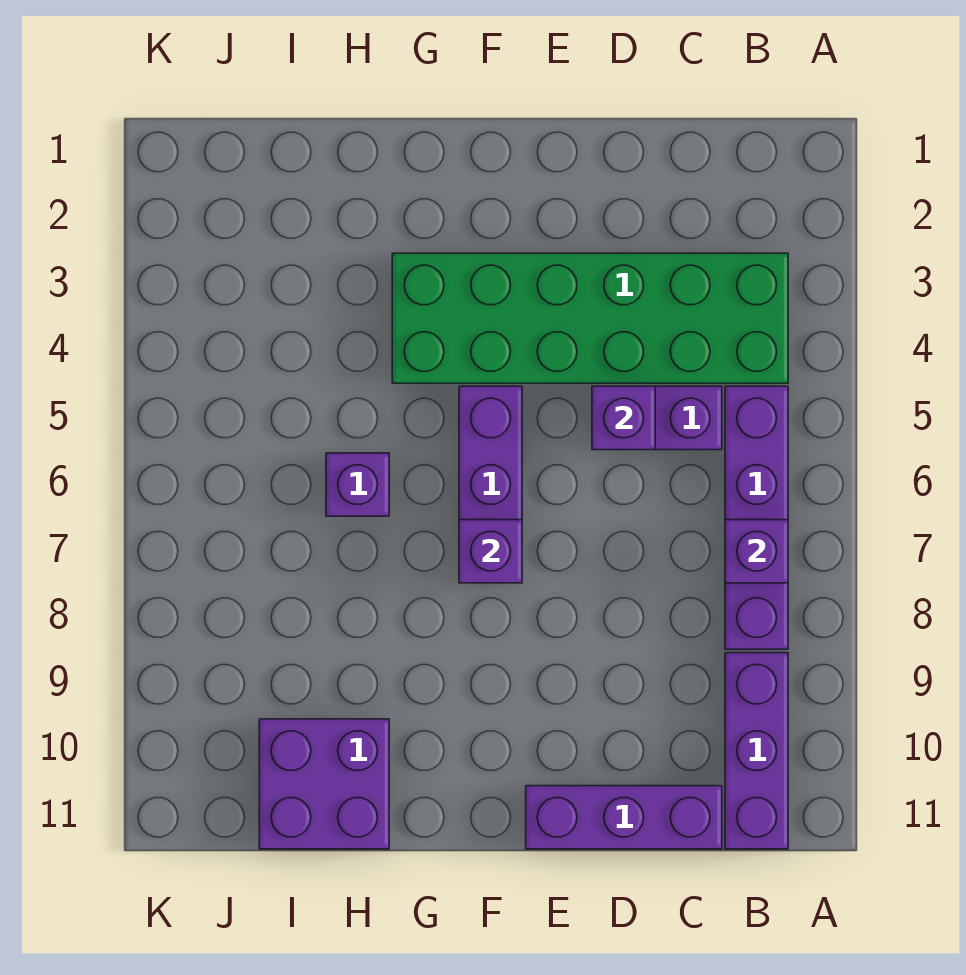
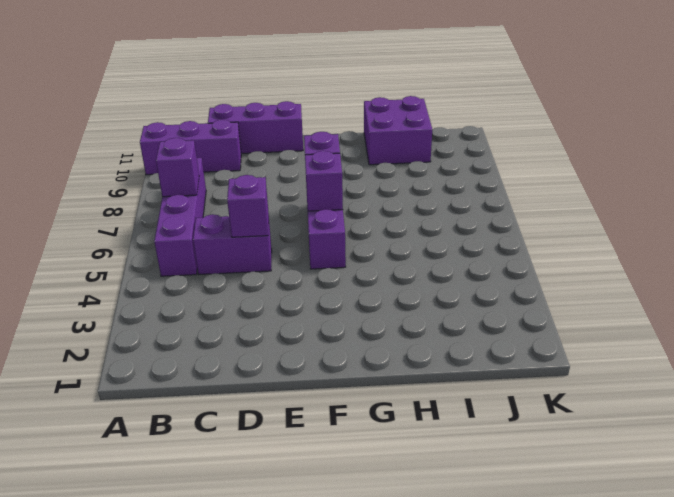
green 2x6 brick [392,253,788,383] -> none
purple 1x3 brick [725,653,788,849] -> purple 1x3 brick turned to [140,120,241,175]
purple 1x1 brick [326,453,389,516] -> purple 1x1 brick moved to [305,151,343,211]

